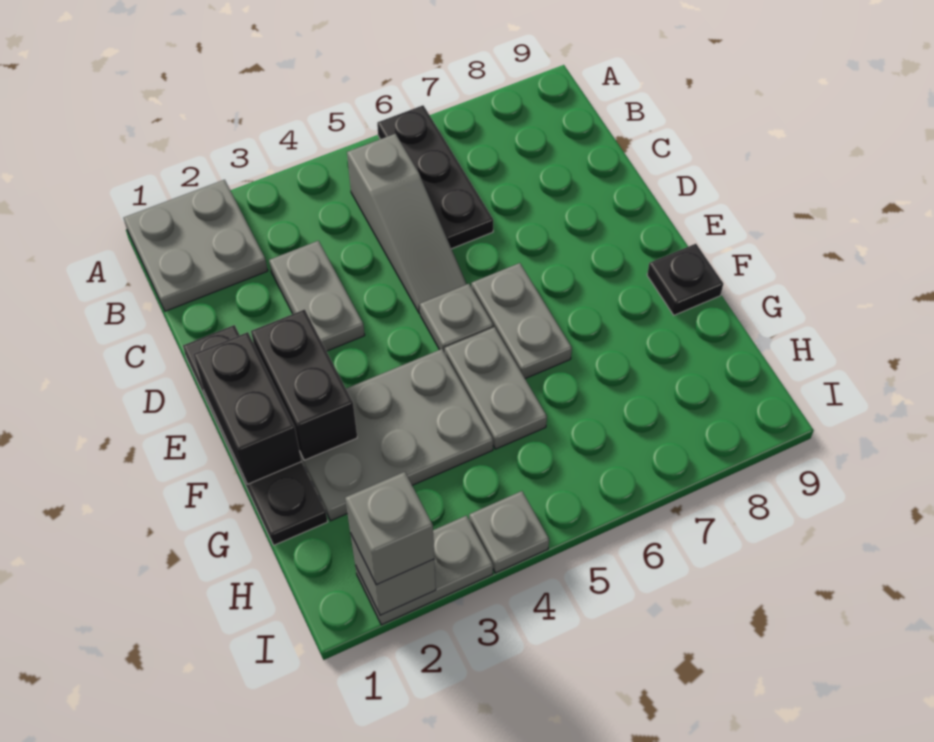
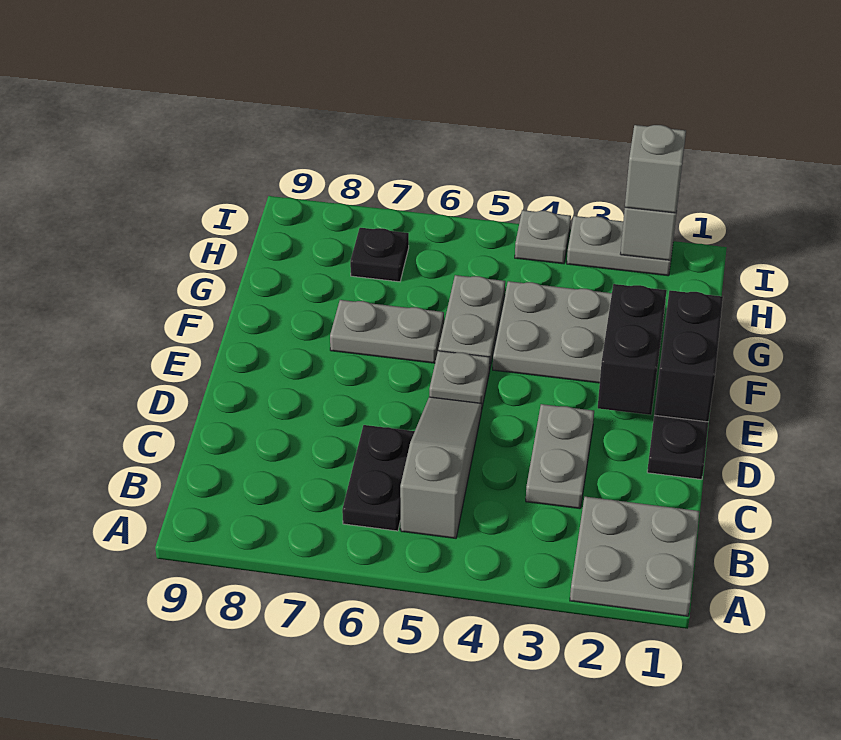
black 1x3 plate [377,105,493,249] -> black 1x2 plate [342,425,415,531]
grey 1x2 plate [471,263,572,379] -> grey 1x2 plate turned to [330,300,444,363]
black 1x1 plate [647,244,723,315] -> black 1x1 plate moved to [350,228,409,282]

